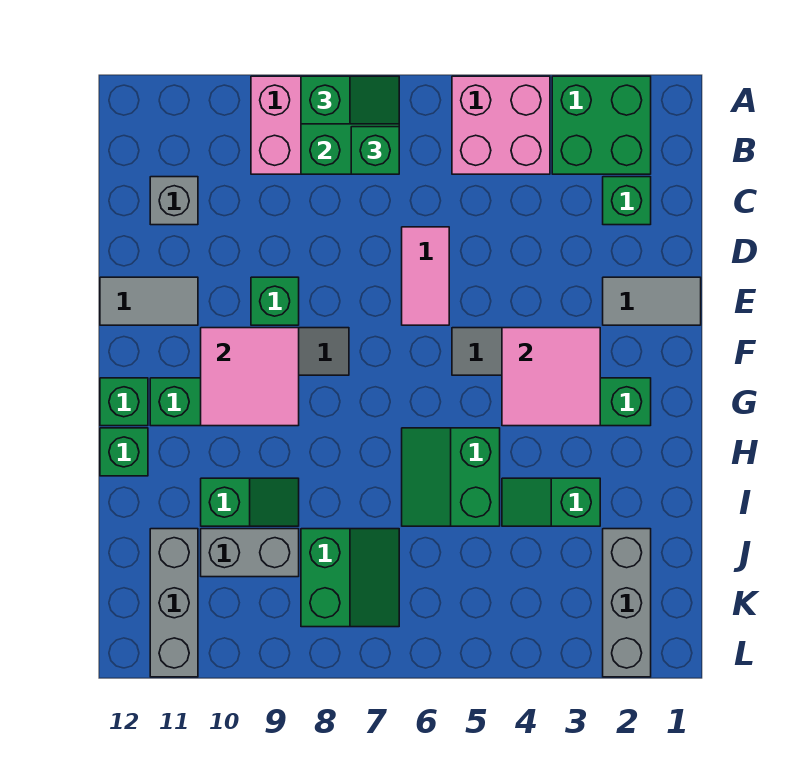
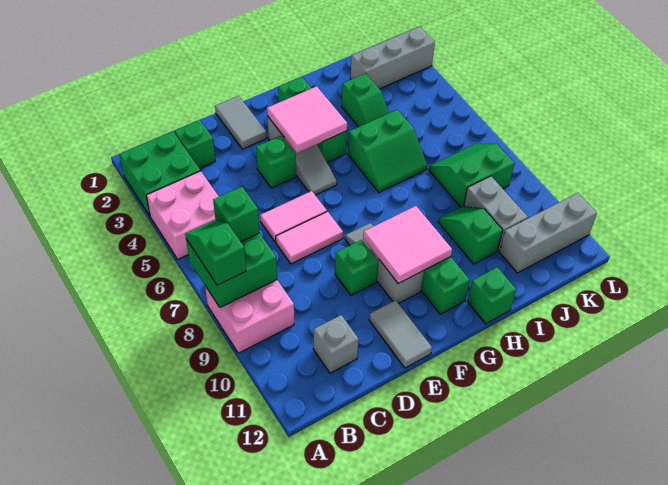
none -> pink 1x2 tile [276,212,343,264]
green 1x1 brick [100,378,148,426] -> green 1x1 brick moved to [256,136,296,188]

